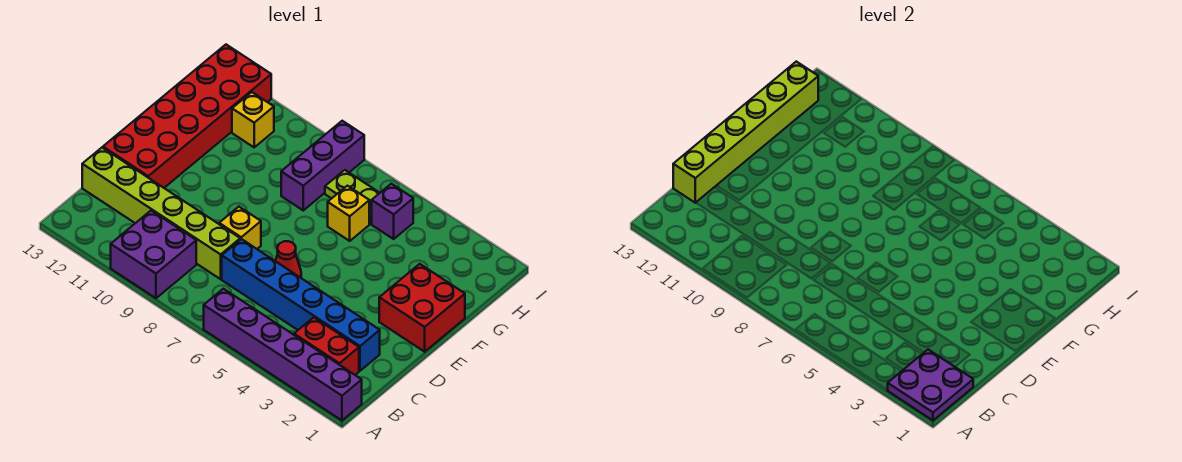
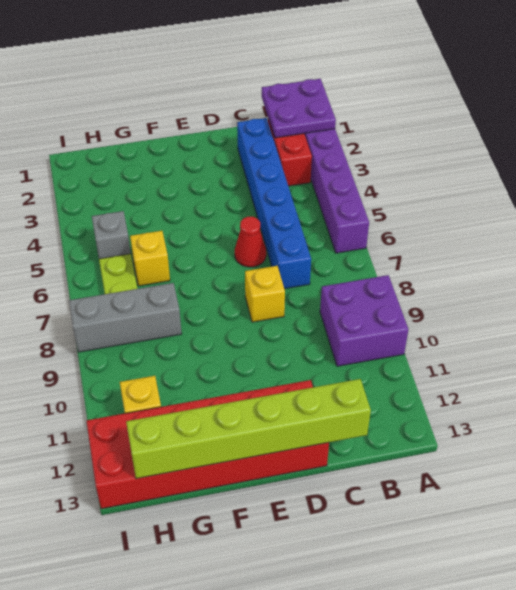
lime 1x6 brick [82,148,240,279] -> none
red 2x2 brick [379,264,465,352] -> none
purple 1x3 brick [281,121,364,210] -> grey 1x3 brick [69,283,182,352]
purple 1x1 brick [372,184,413,239] -> grey 1x1 brick [92,211,131,259]

